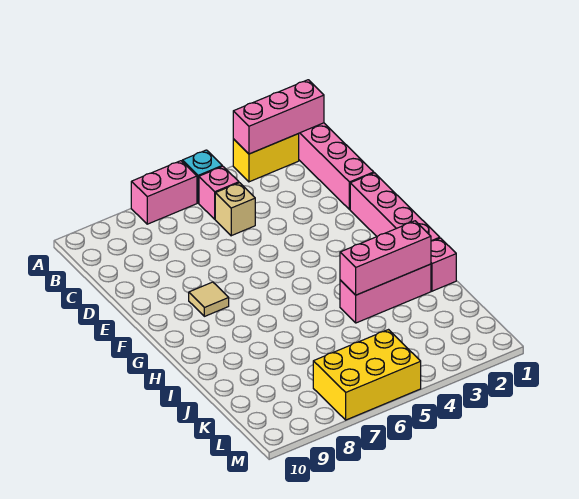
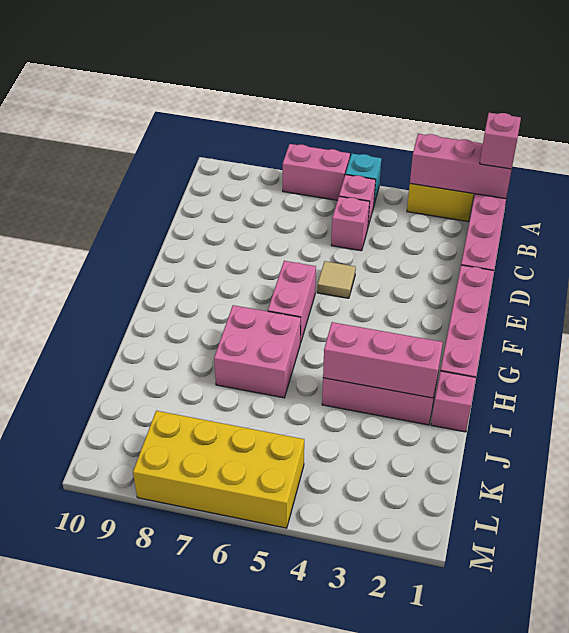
none -> pink 1x1 brick [480,113,521,169]
tan 1x1 brick [215,183,255,236] -> pink 1x1 brick [331,196,370,251]
none -> pink 1x2 brick [268,261,316,343]
tan 1x1 tile [189,282,229,316] -> tan 1x1 tile moved to [317,261,356,298]
none -> pink 2x2 brick [214,305,301,398]
yellow 2x3 brick [313,330,421,420] -> yellow 2x4 brick [133,411,304,528]

